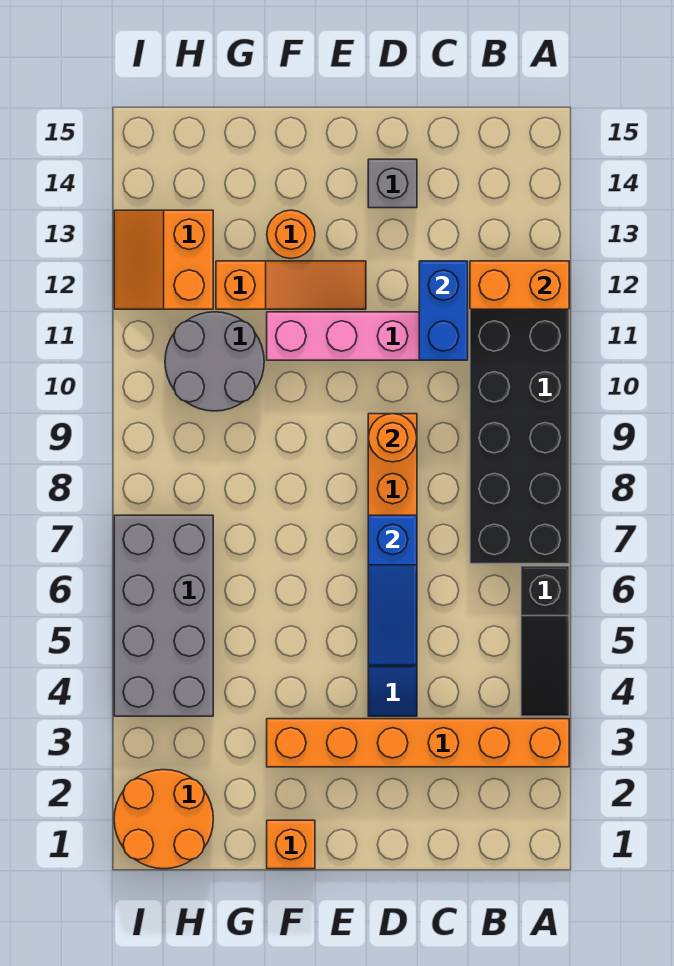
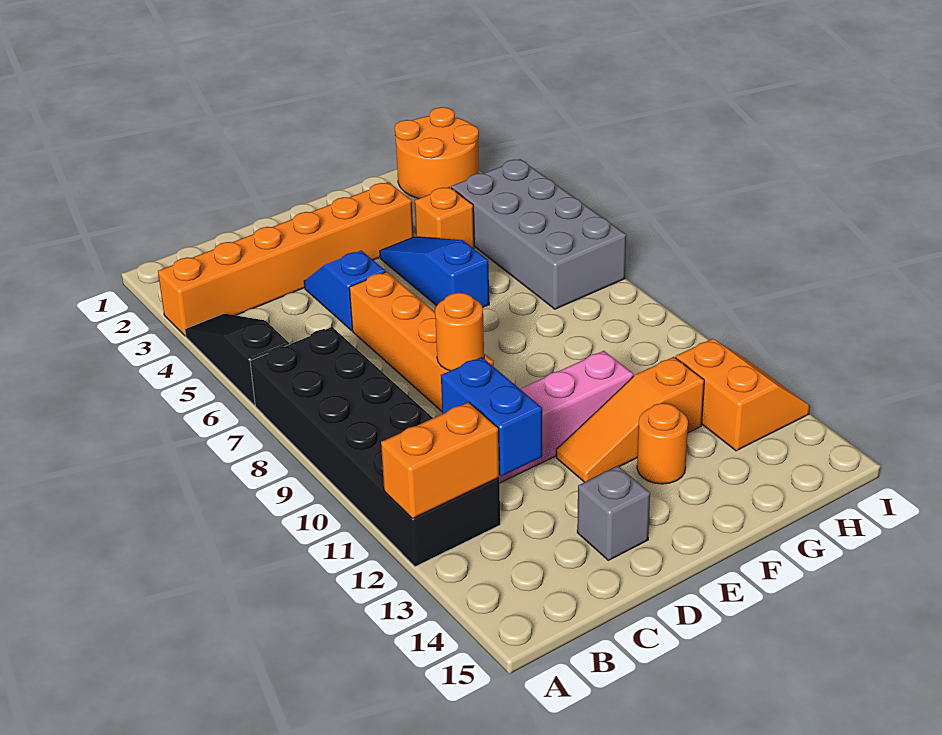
blue 1x3 slope [368,515,417,665] -> blue 1x3 slope moved to [380,237,489,308]
orange 1x1 brick [267,820,315,869] -> orange 1x1 brick moved to [415,187,474,248]
grey 2x2 round brick [165,312,264,411] -> none

